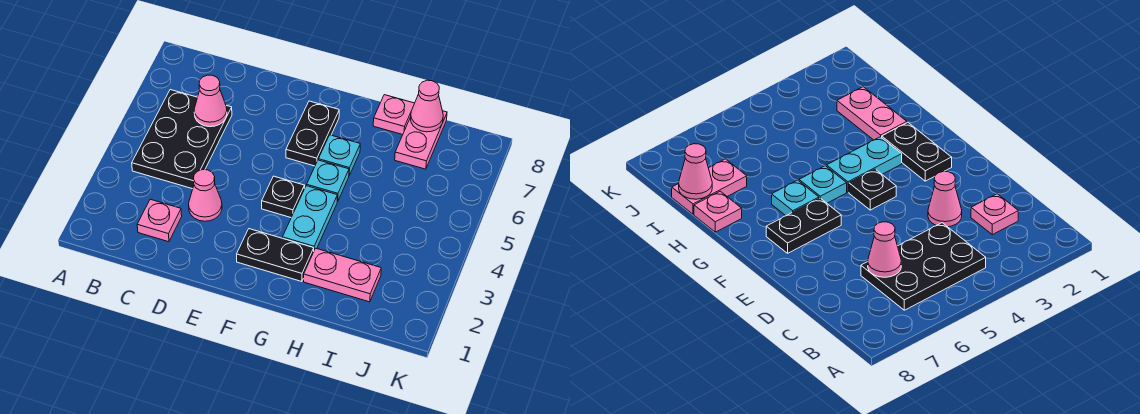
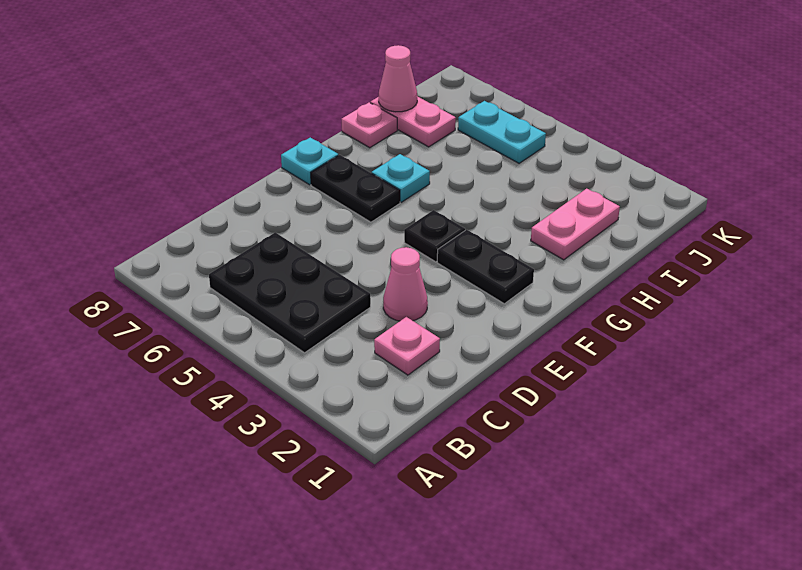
pink 1x1 cone [194,75,227,127] -> none
black 1x2 plate [237,229,314,282] -> black 1x2 plate turned to [437,230,534,304]
cyan 1x2 plate [282,186,338,250] -> cyan 1x2 plate moved to [458,101,546,163]
cyan 1x1 plate [307,160,349,201] -> cyan 1x1 plate moved to [281,137,338,185]

